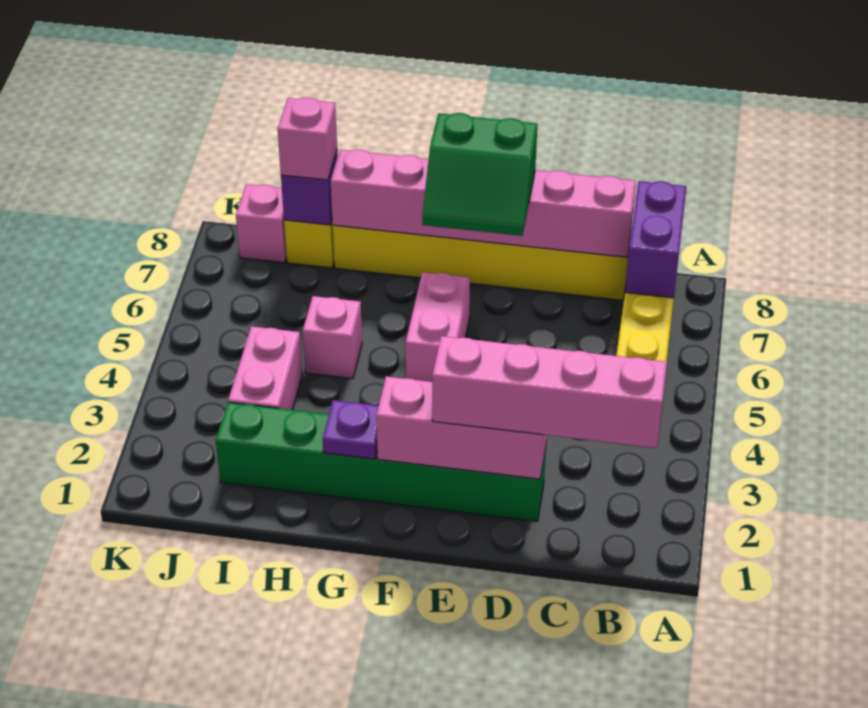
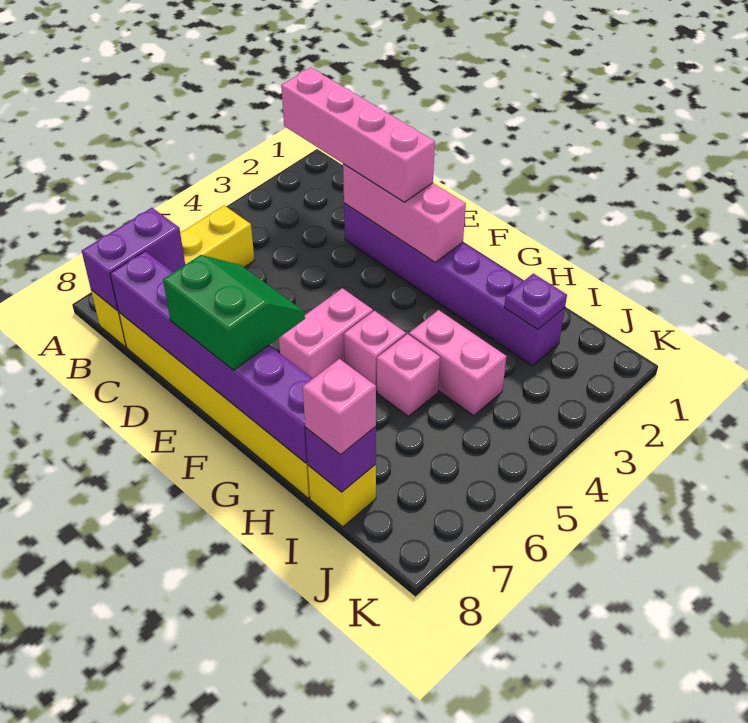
pink 1x6 brick [331,150,636,257] -> purple 1x6 brick [110,251,313,463]
green 1x6 brick [216,402,546,522] -> purple 1x6 brick [344,203,565,366]
purple 1x1 plate [323,400,379,459] -> purple 1x1 plate moved to [504,273,567,330]
pink 1x2 brick [228,326,303,410] -> pink 1x2 brick turned to [409,310,506,416]
pink 1x1 brick [236,184,287,263] -> pink 1x1 brick moved to [344,311,406,391]

